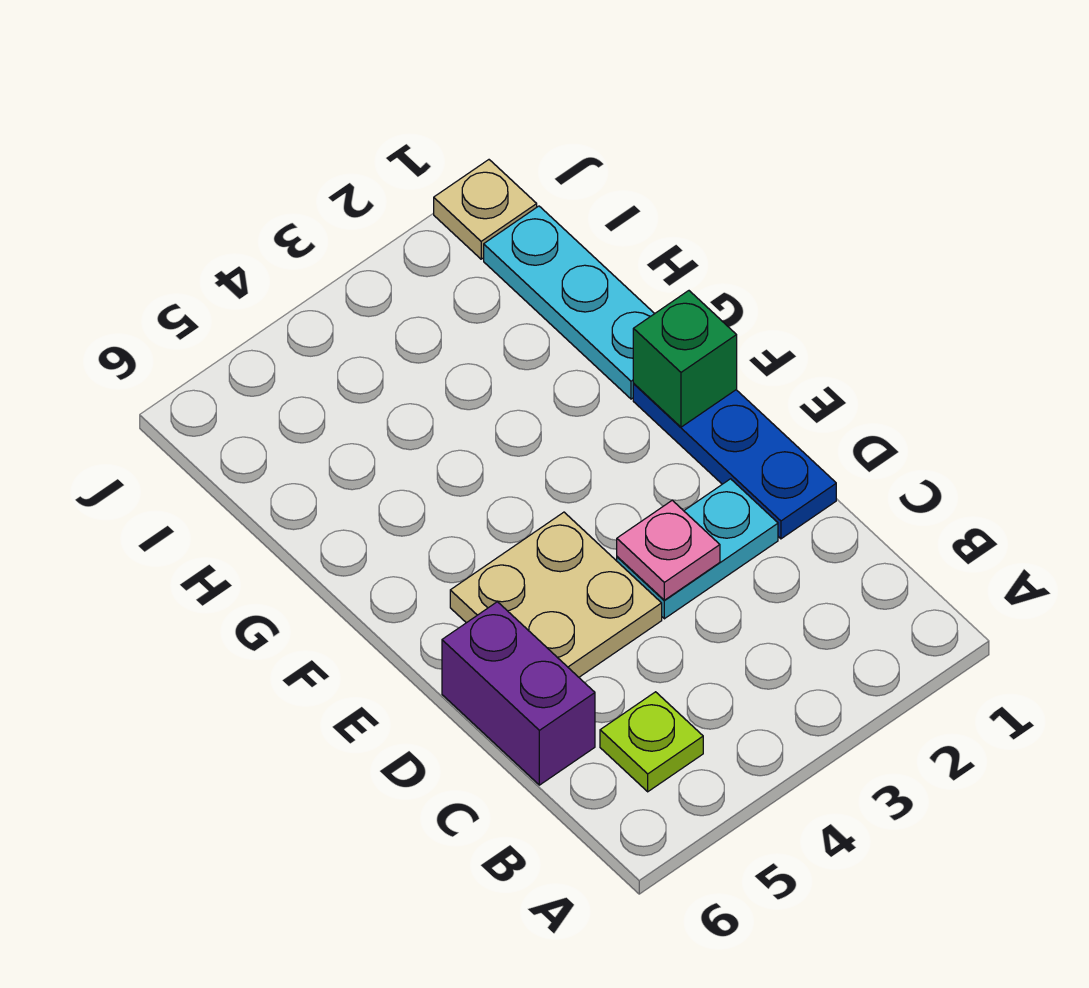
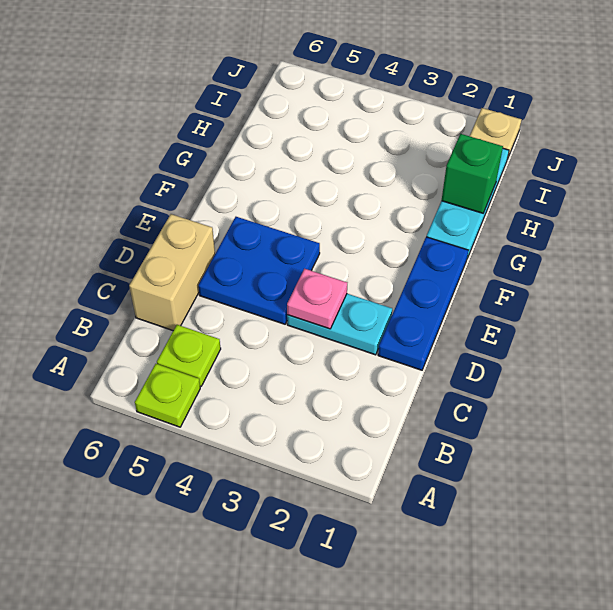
none -> lime 1x1 plate [135,364,200,427]
purple 1x2 brick [442,602,595,785] -> tan 1x2 brick [129,214,215,331]
tan 2x2 plate [450,512,662,677] -> blue 2x2 plate [198,217,320,324]
green 1x1 brick [633,291,737,427] -> green 1x1 brick moved to [442,134,503,213]

